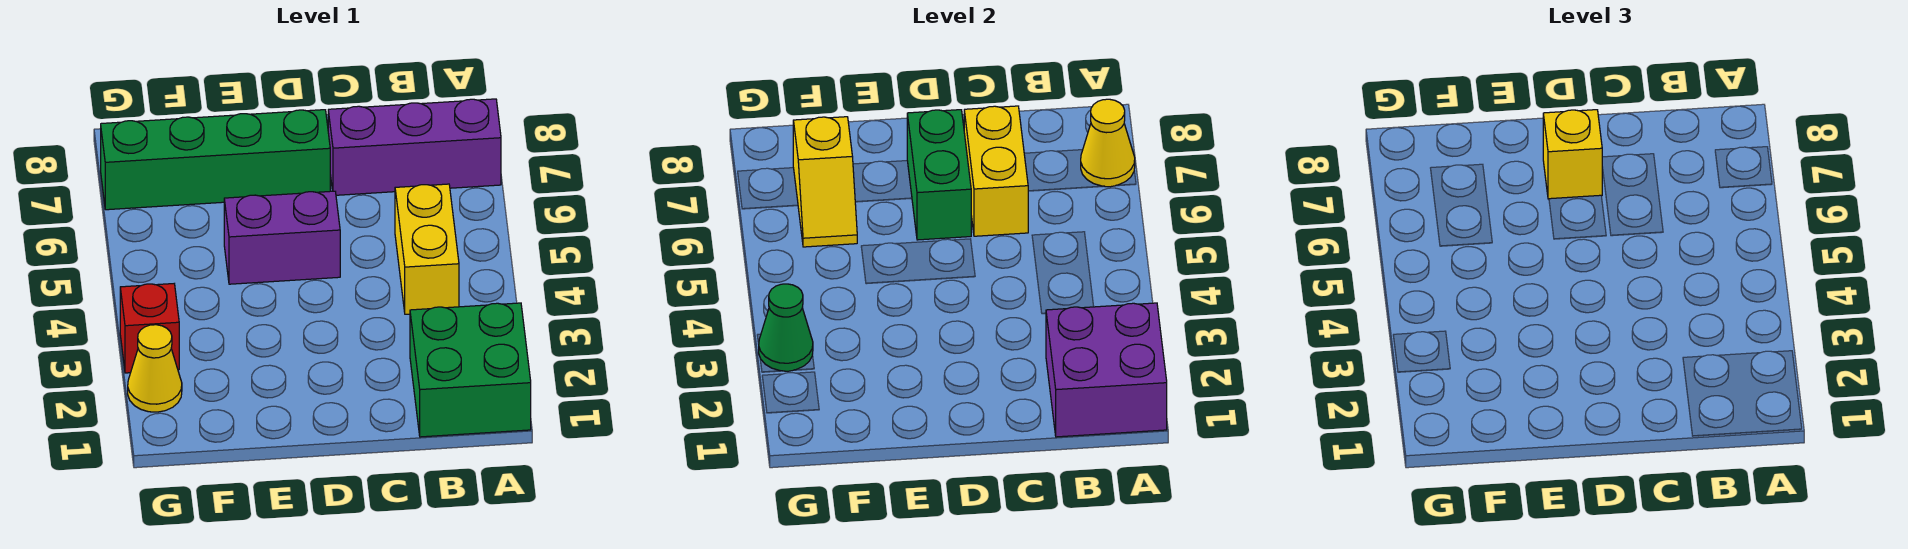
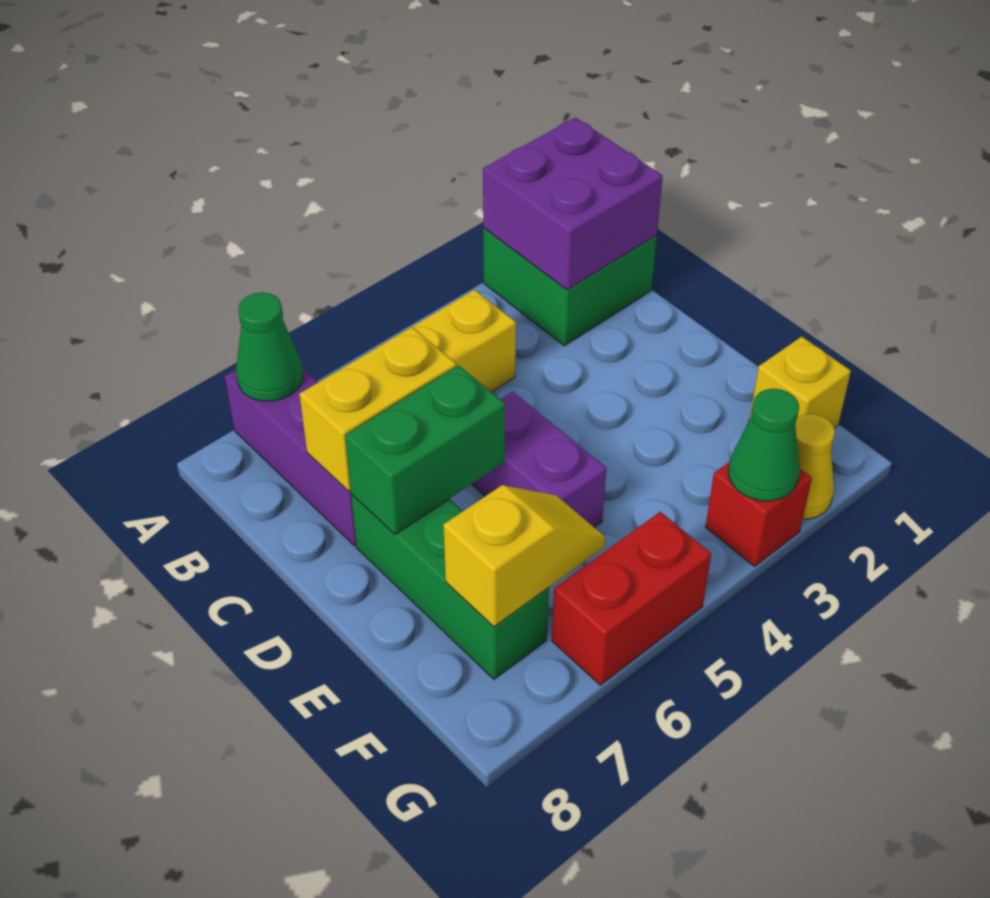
yellow 1x1 cone [1081,99,1135,187] -> green 1x1 cone [236,293,303,401]
green 1x4 brick [101,110,330,210] -> green 1x3 brick [351,494,549,679]
yellow 1x1 brick [1543,110,1602,199] -> yellow 1x1 brick moved to [749,337,851,428]
none -> red 1x2 brick [552,512,711,685]

